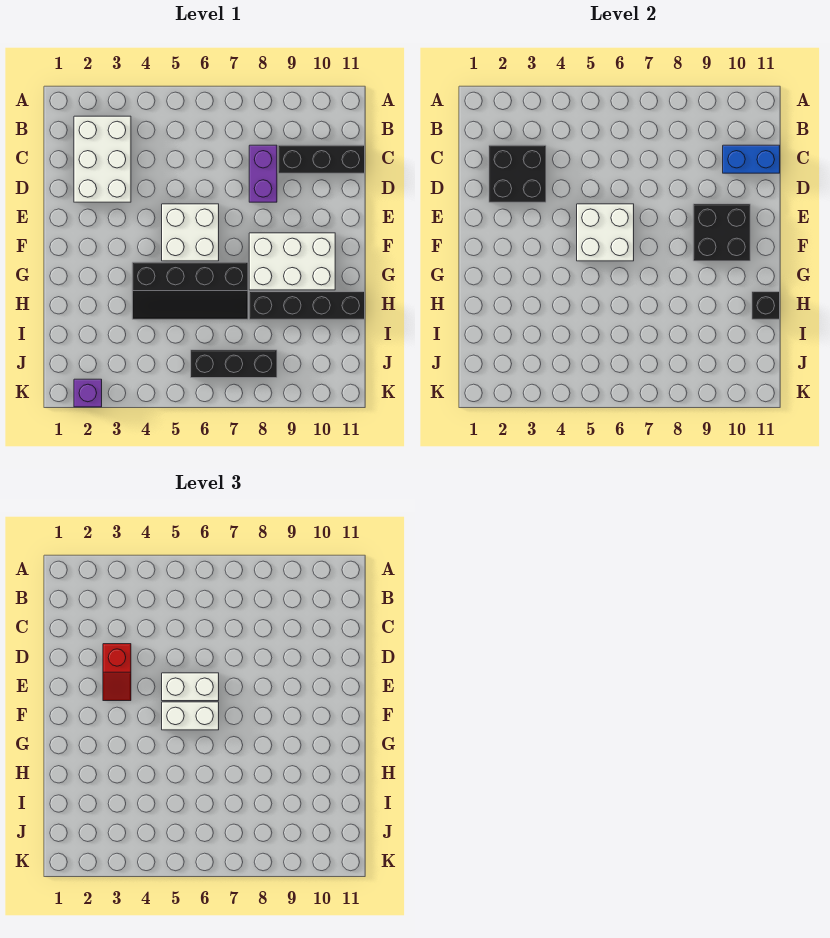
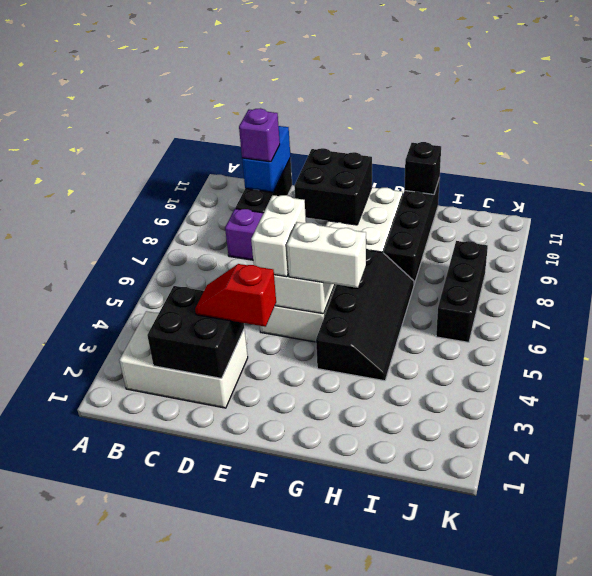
red 1x2 slope [103,644,131,701] -> red 1x2 slope turned to [195,264,276,327]
white 1x2 brick [162,702,219,730] -> white 1x2 brick turned to [287,222,366,288]
purple 1x1 brick [74,379,102,407] -> purple 1x1 brick moved to [239,108,280,162]

